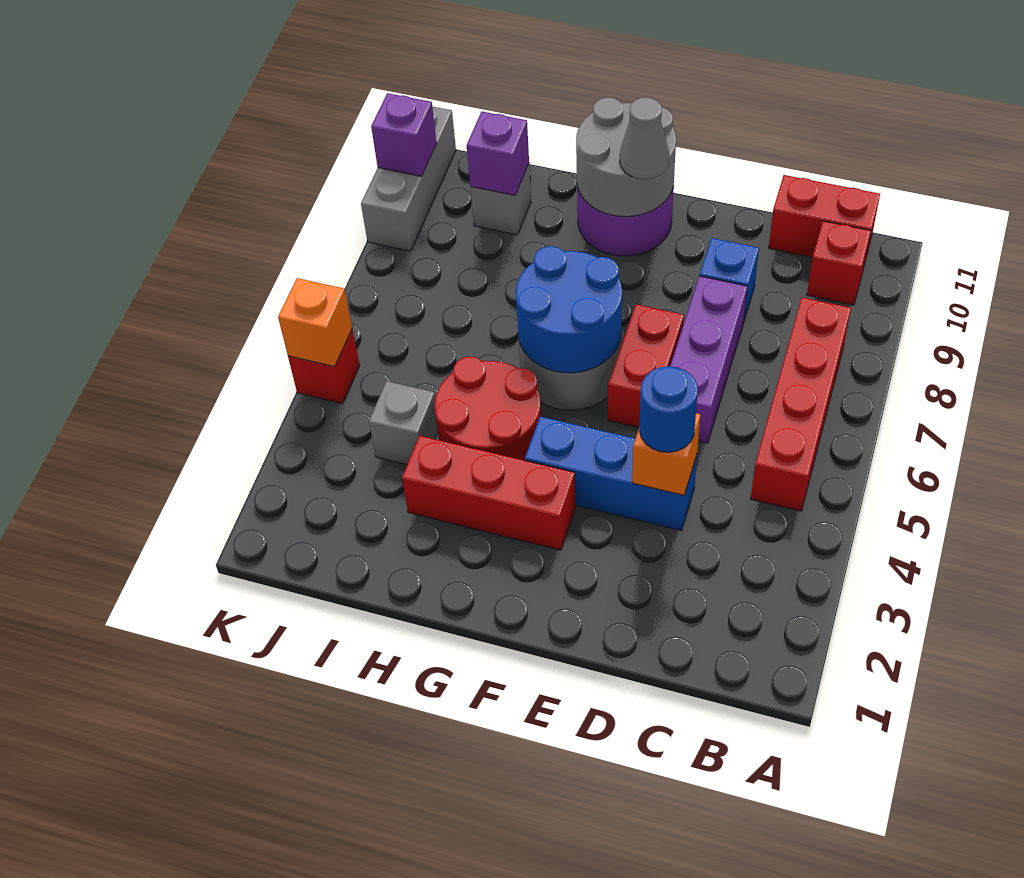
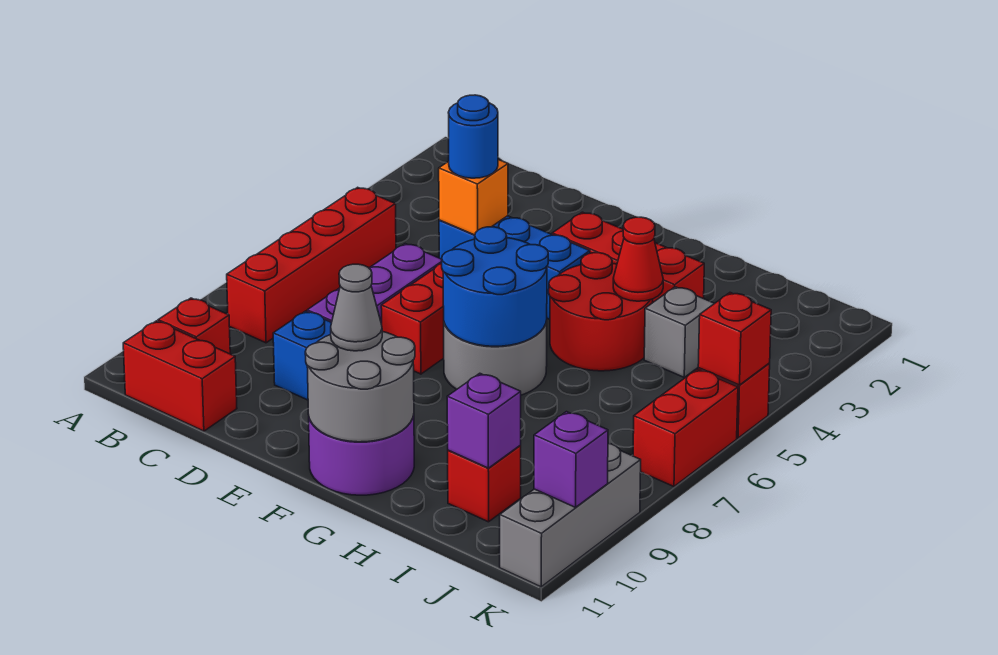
none -> red 1x1 cone [613,217,663,301]
grey 1x1 brick [470,164,531,235] -> red 1x1 brick [448,446,521,522]
orange 1x1 brick [278,278,352,366] -> red 1x1 brick [698,293,771,385]
none -> red 1x2 brick [633,369,738,487]

